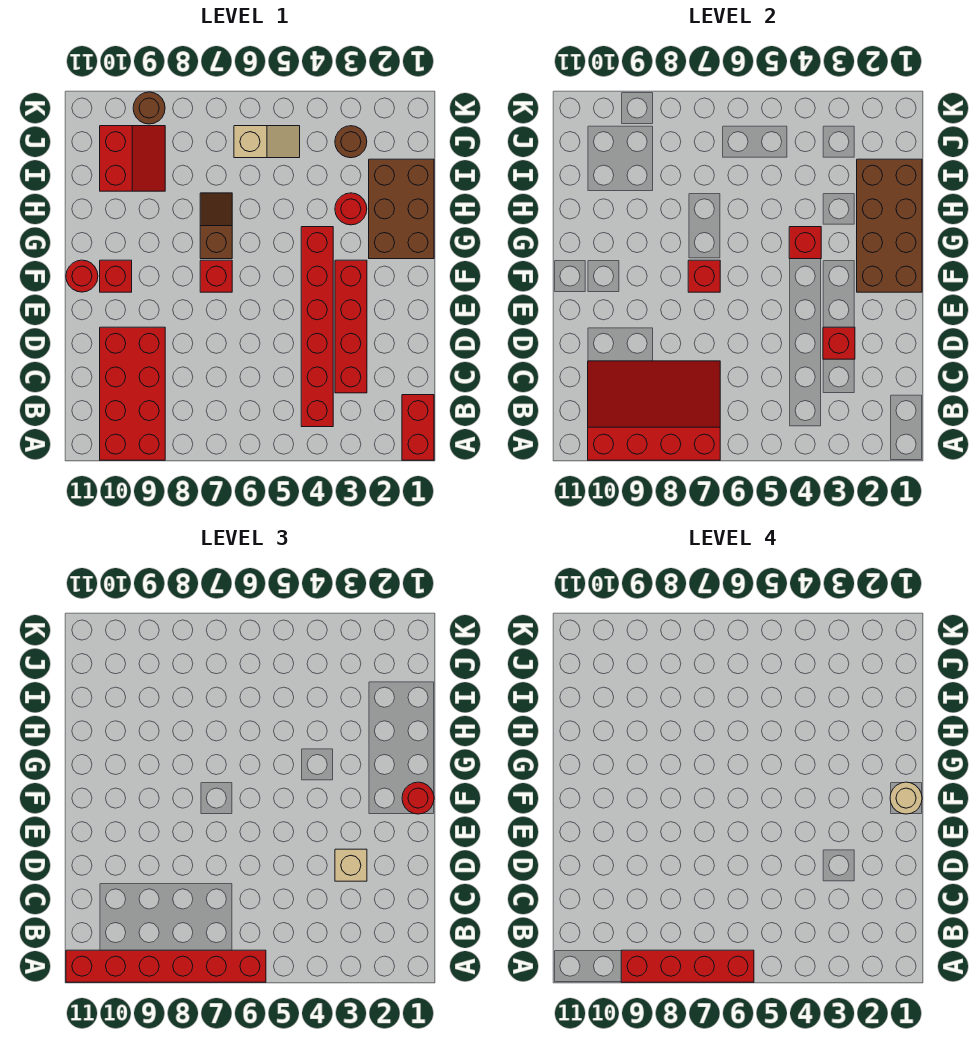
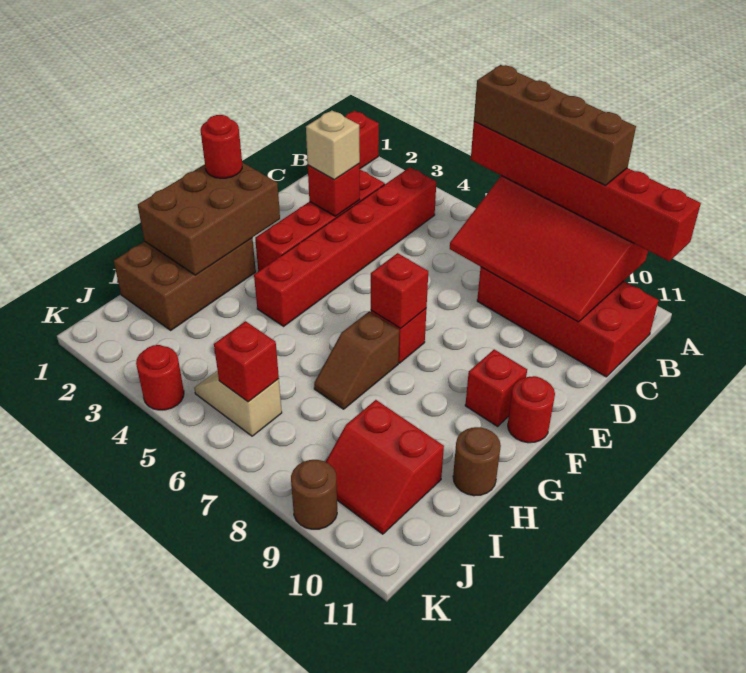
red 1x4 brick [621,950,754,982] -> brown 1x4 brick [474,65,636,185]
red 2x4 brick [100,327,165,460] -> red 2x4 brick turned to [477,267,659,377]
brown 2x4 brick [857,159,922,292] -> brown 2x3 brick [138,162,280,275]
tan 1x1 round brick [890,782,922,814] -> none
red 1x1 brick [789,227,821,259] -> red 1x1 brick moved to [214,321,279,402]
red 1x1 round brick [335,193,367,225] -> red 1x1 round brick moved to [136,345,184,410]
red 2x2 slope [100,126,165,191] -> red 2x2 slope turned to [326,400,444,534]
brown 1x1 round brick [335,126,367,158] -> brown 1x1 round brick moved to [453,427,501,496]

